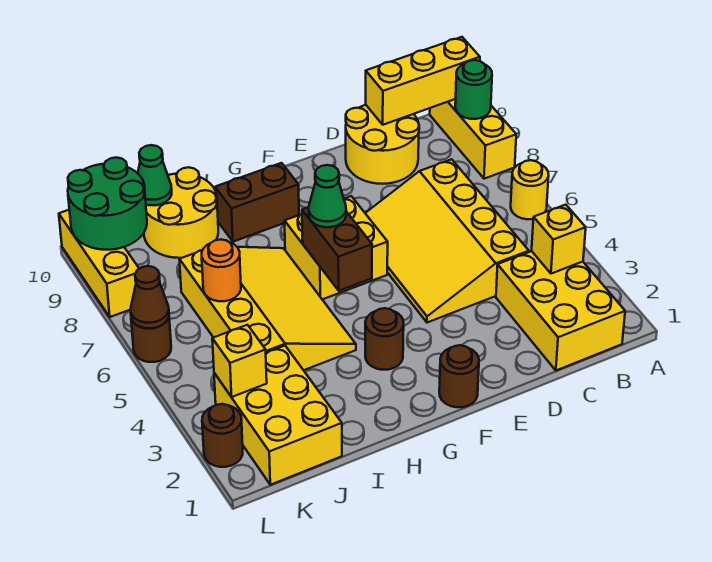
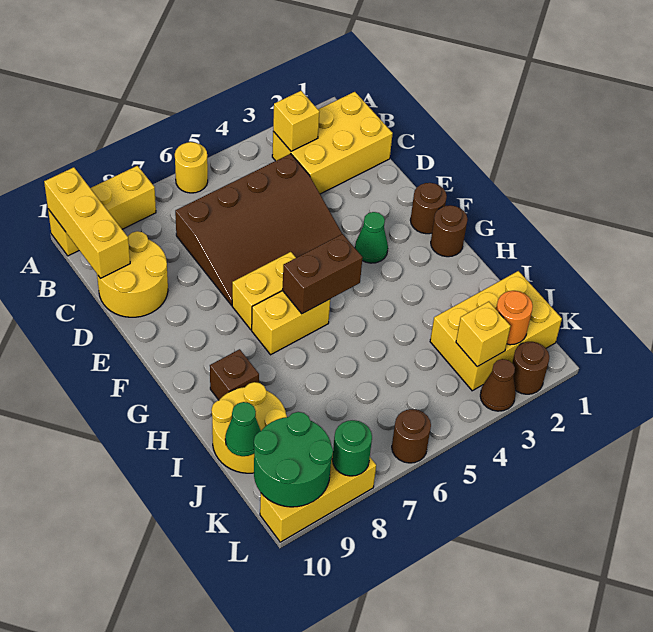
green 1x1 round brick [455,60,492,119] -> green 1x1 round brick moved to [332,420,372,476]
yellow 3x4 slope [365,159,529,323] -> brown 3x4 slope [175,154,342,305]
brown 1x1 round brick [365,308,404,370] -> brown 1x1 round brick moved to [431,205,468,257]
green 1x1 cone [309,165,346,227] -> green 1x1 cone moved to [355,212,388,263]
brown 1x2 brick [215,163,299,242] -> brown 1x1 brick [210,349,259,400]
yellow 3x4 slope [179,247,356,370] -> none
orange 1x1 round brick [202,240,241,301] -> orange 1x1 round brick moved to [496,291,533,345]
brown 1x1 cone [131,266,169,328] -> brown 1x1 cone moved to [480,359,516,411]

